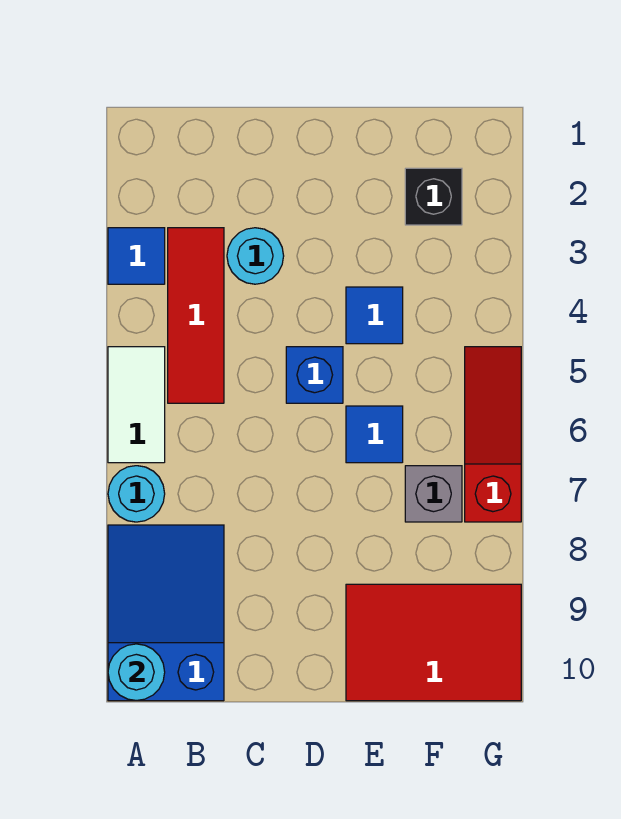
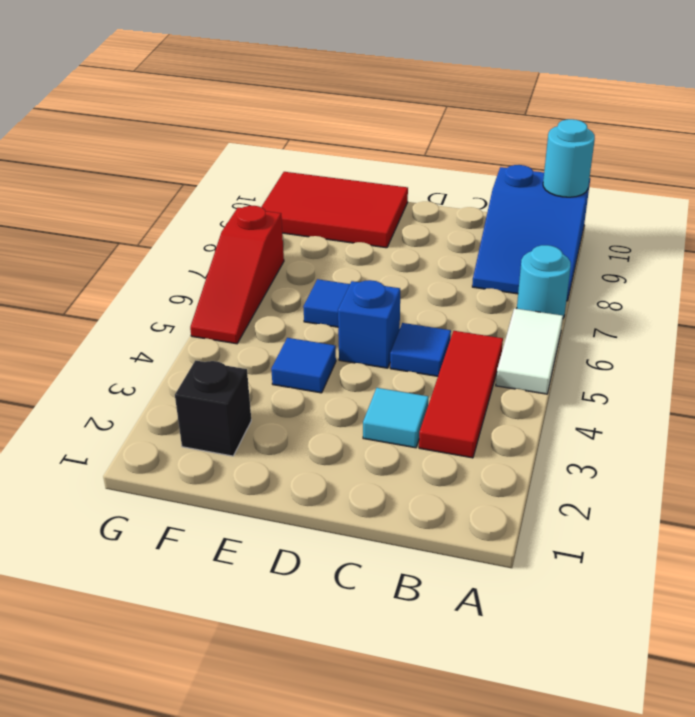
blue 1x1 tile [108,228,165,284] -> blue 1x1 tile moved to [390,323,451,376]
cyan 1x1 round brick [227,228,284,284] -> cyan 1x1 tile [363,388,429,448]
grey 1x1 brick [405,466,462,522] -> none

